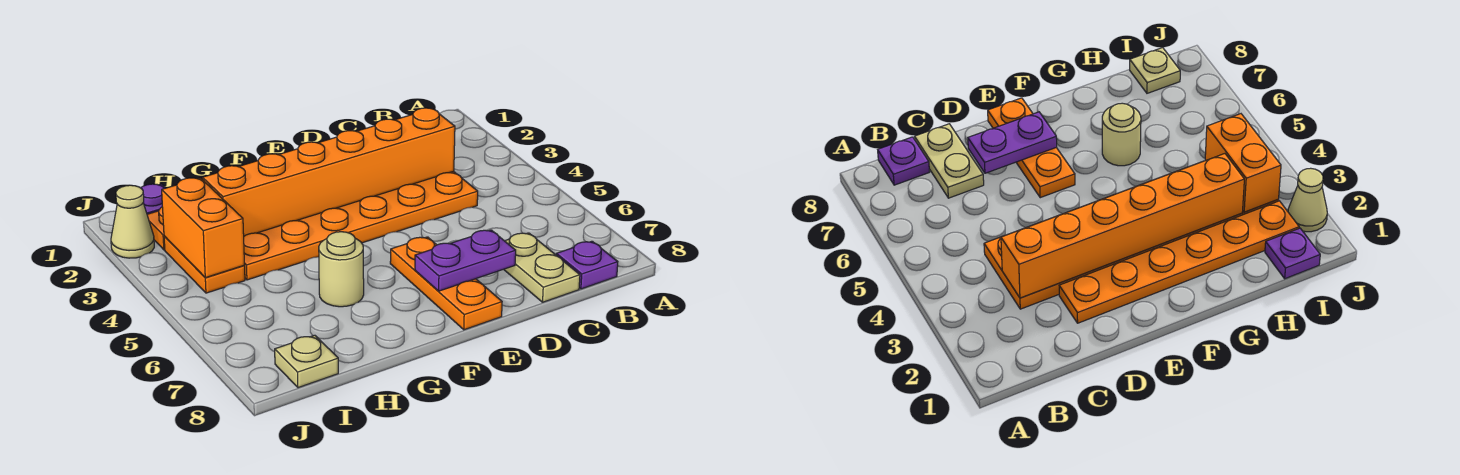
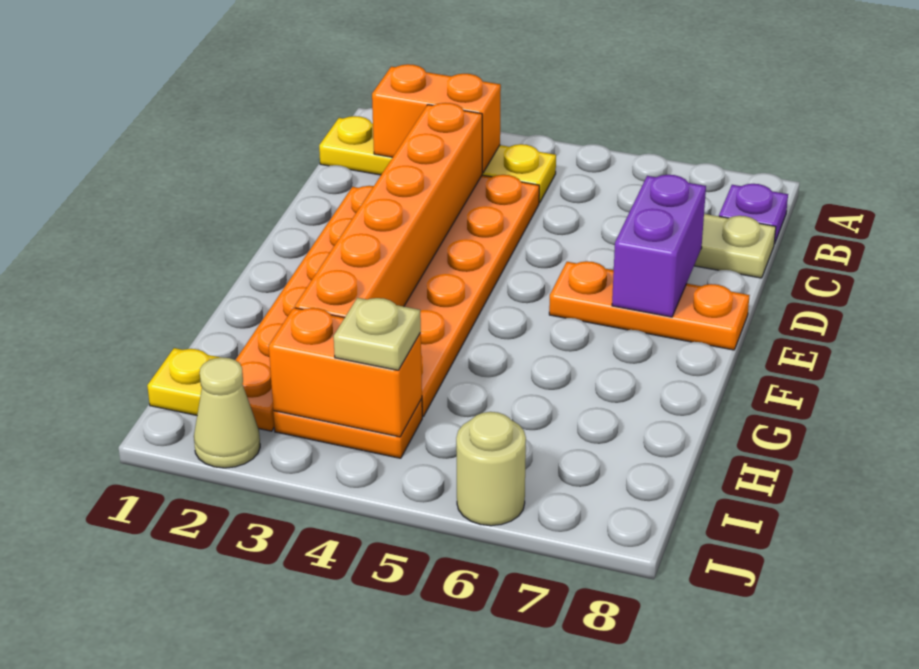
none -> yellow 1x4 plate [319,116,556,203]
none -> orange 1x2 brick [372,64,501,173]
purple 1x2 plate [415,230,516,291] -> purple 1x2 brick [612,175,706,317]
tan 1x1 round brick [319,232,364,307] -> tan 1x1 round brick moved to [456,412,526,526]
purple 1x1 plate [141,184,165,214] -> yellow 1x1 plate [147,348,221,415]
tan 1x1 plate [275,335,338,388] -> tan 1x1 plate moved to [334,298,421,370]

